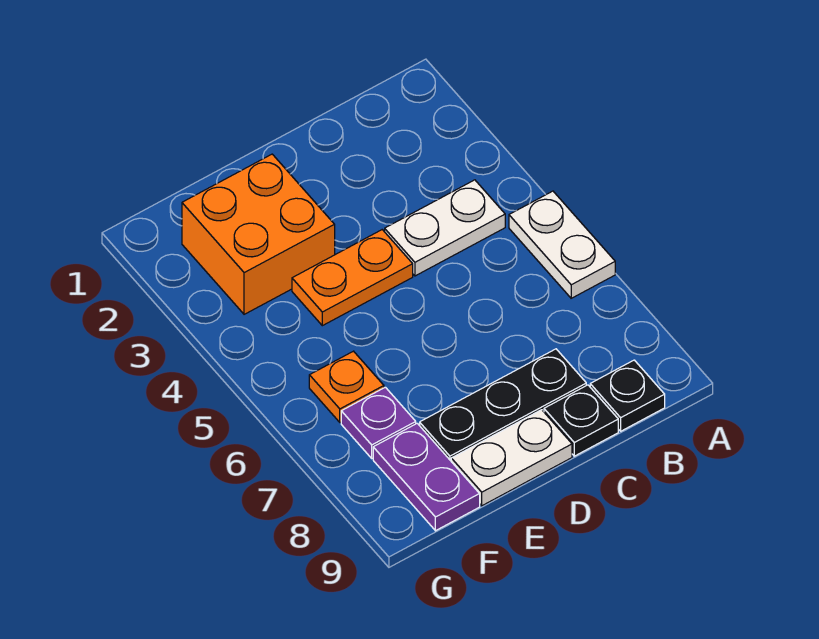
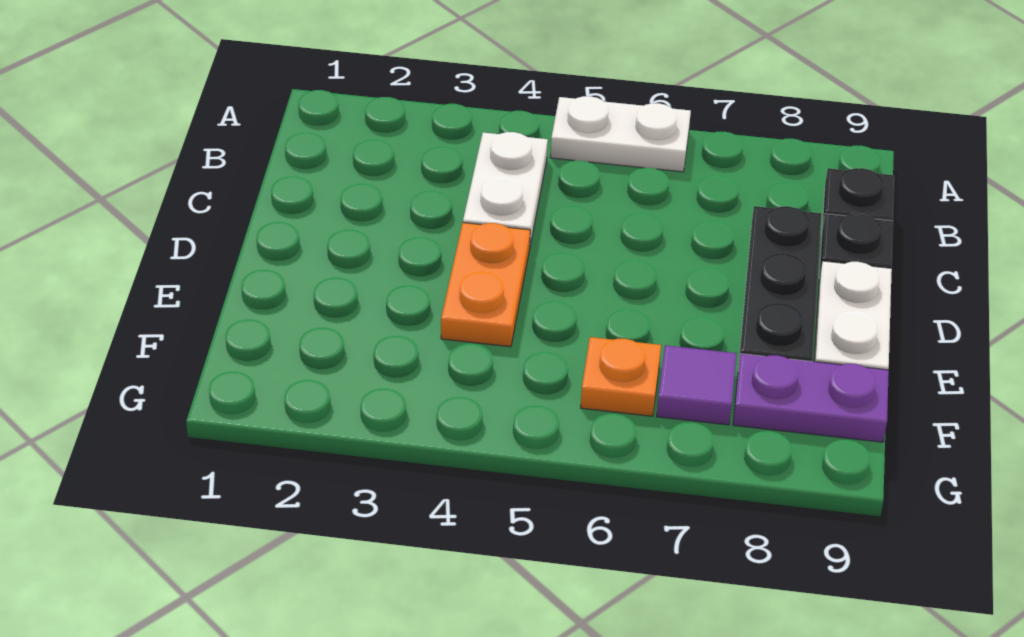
orange 2x2 brick [182,154,335,314] -> none
purple 1x1 plate [341,387,416,458] -> purple 1x1 tile [657,345,737,425]

